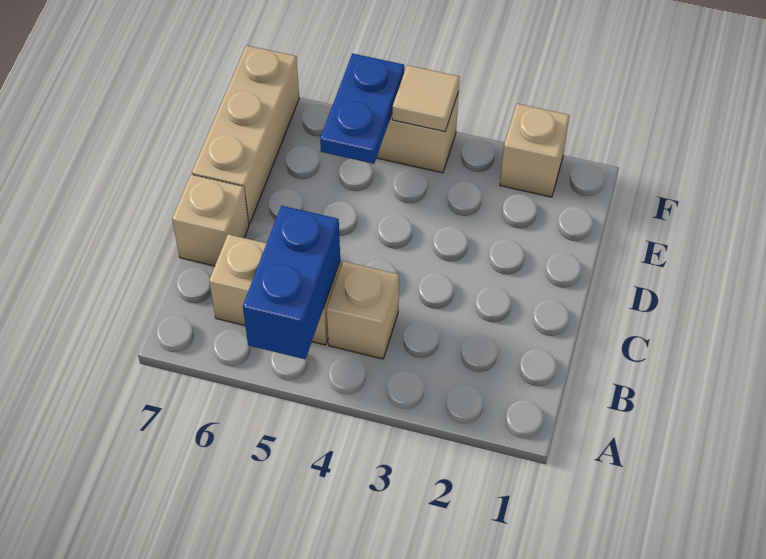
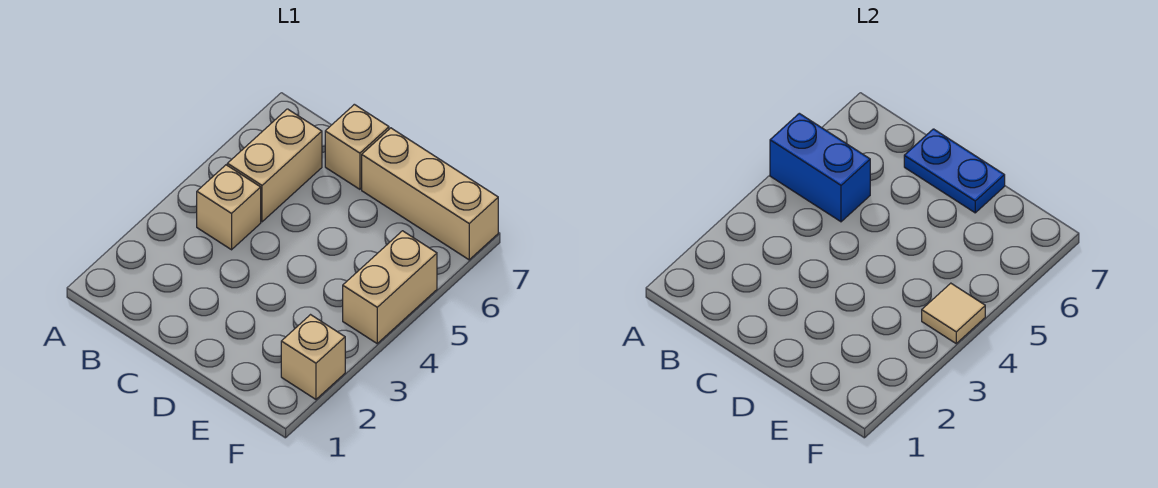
blue 1x2 plate [320,53,404,164] -> blue 1x2 plate moved to [904,129,1005,213]

